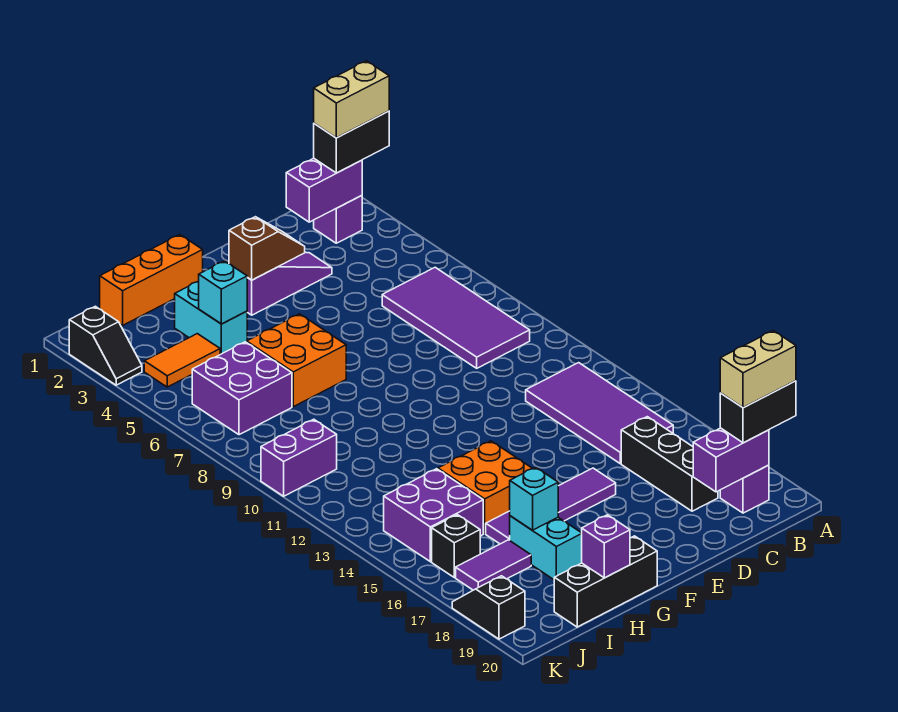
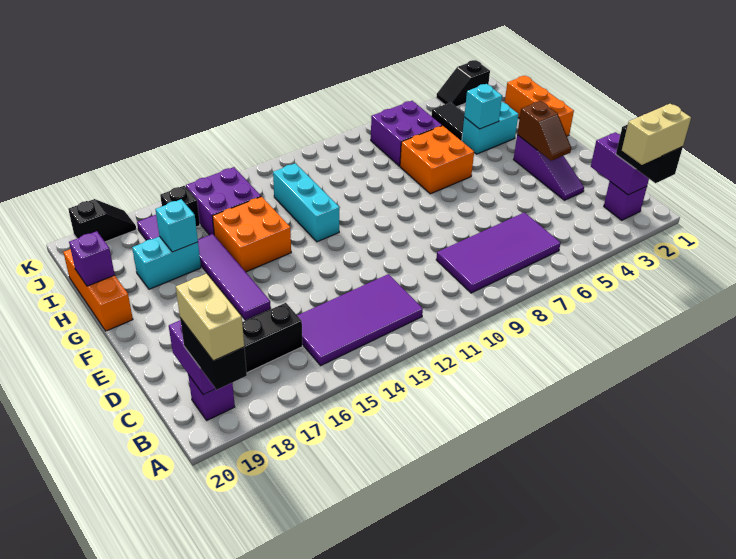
tan 1x2 brick [314,61,389,138] -> tan 1x2 brick turned to [622,104,691,165]
none -> cyan 1x3 brick [273,163,340,242]
black 1x3 brick [554,536,657,627] -> orange 1x3 brick [63,249,133,331]
orange 1x2 tile [144,334,220,387] -> black 1x2 tile [432,102,465,141]
purple 1x2 brick [261,419,337,496] -> none

